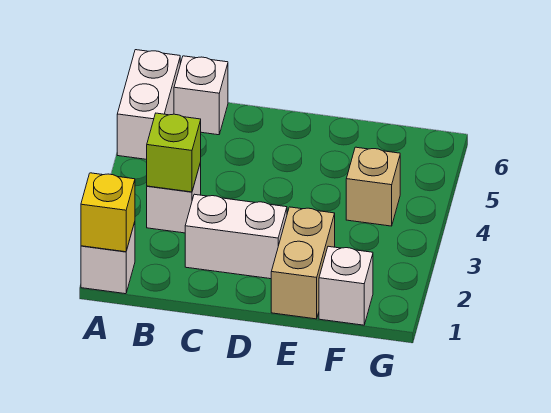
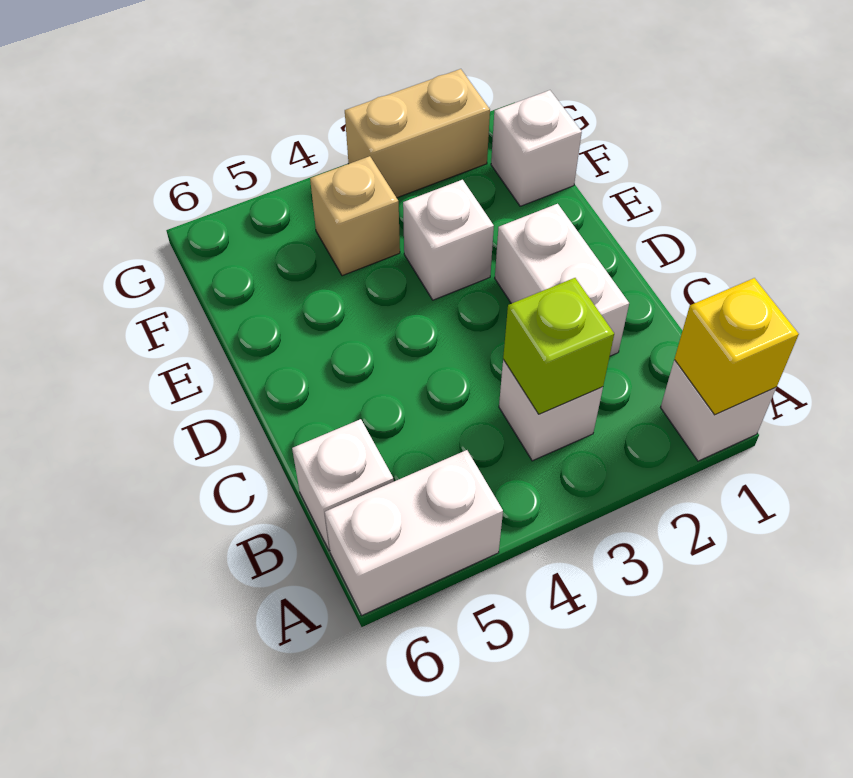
tan 1x2 brick [271,207,335,319] -> tan 1x2 brick moved to [345,69,490,198]
none -> white 1x1 brick [403,180,494,300]

